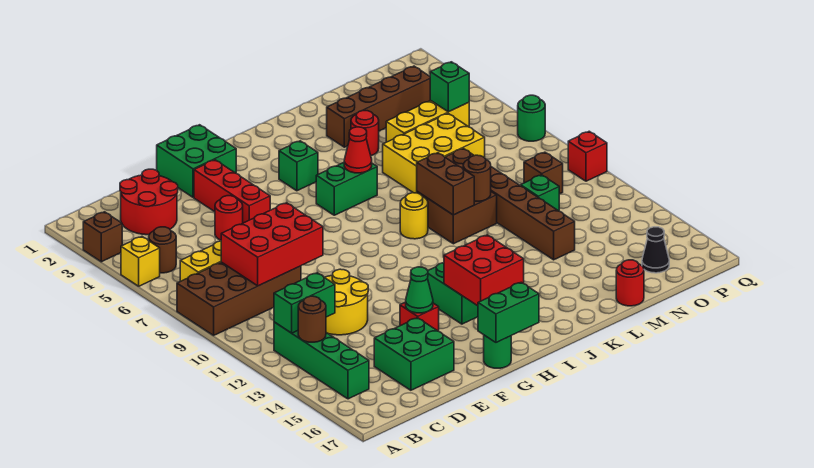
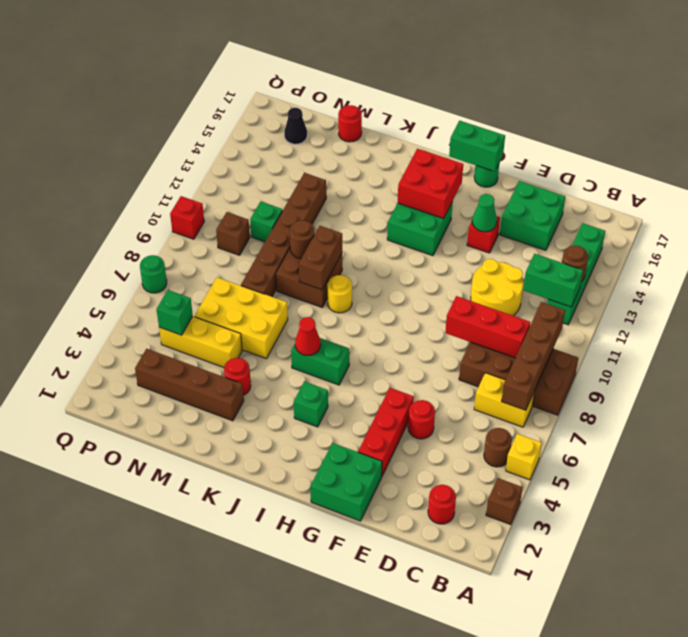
none -> brown 1x4 brick [502,302,565,410]
red 2x2 round brick [120,169,178,235] -> red 1x1 round brick [428,485,456,524]
red 2x3 brick [221,203,323,286] -> red 1x3 brick [445,296,530,358]

